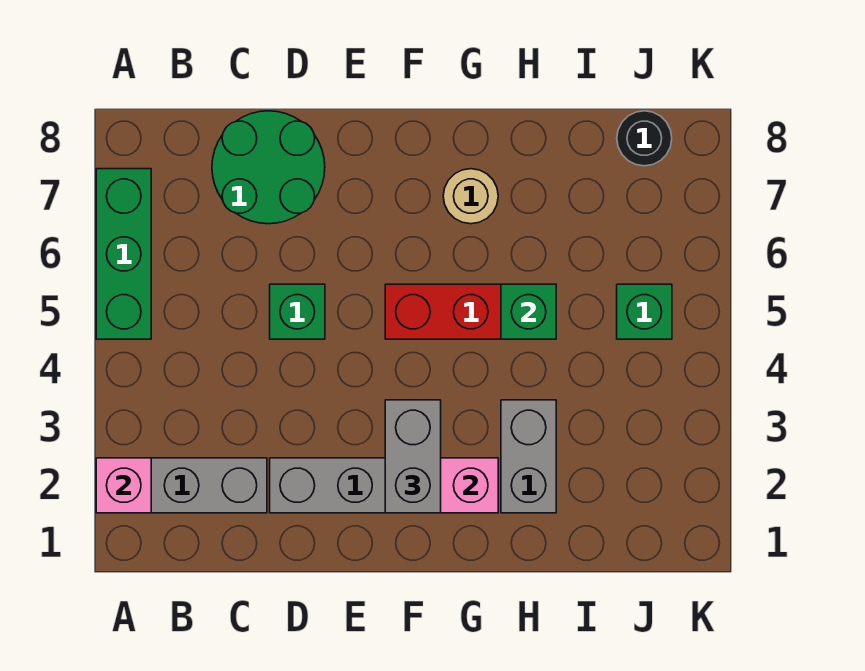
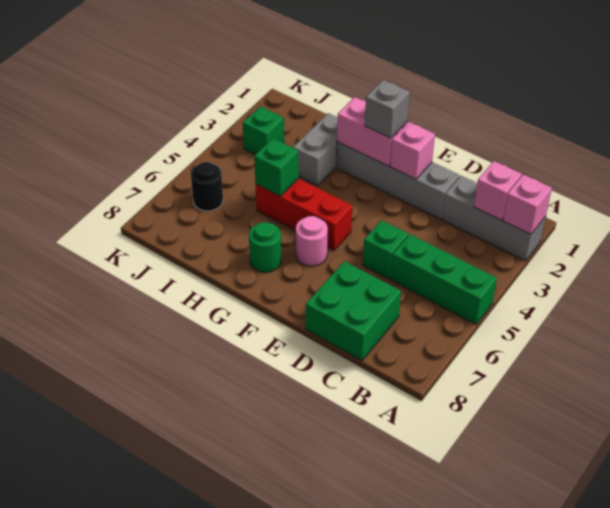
green 1x3 brick [96,169,151,339] -> green 1x3 brick turned to [391,234,497,324]
none -> pink 1x1 brick [474,161,522,220]
green 2x2 round brick [212,111,325,224] -> green 2x2 brick [306,261,401,360]
none -> pink 1x1 brick [390,122,435,179]
grey 1x2 brick [385,400,441,513] -> grey 1x1 brick [365,80,410,138]
none -> pink 1x1 round brick [296,216,328,266]
tan 1x1 round brick [443,169,498,224] -> green 1x1 round brick [249,222,281,272]
green 1x1 brick [617,284,672,339] -> green 1x1 brick moved to [243,106,284,155]
black 1x1 round brick [617,111,672,166] -> black 1x1 round brick moved to [191,162,223,211]

